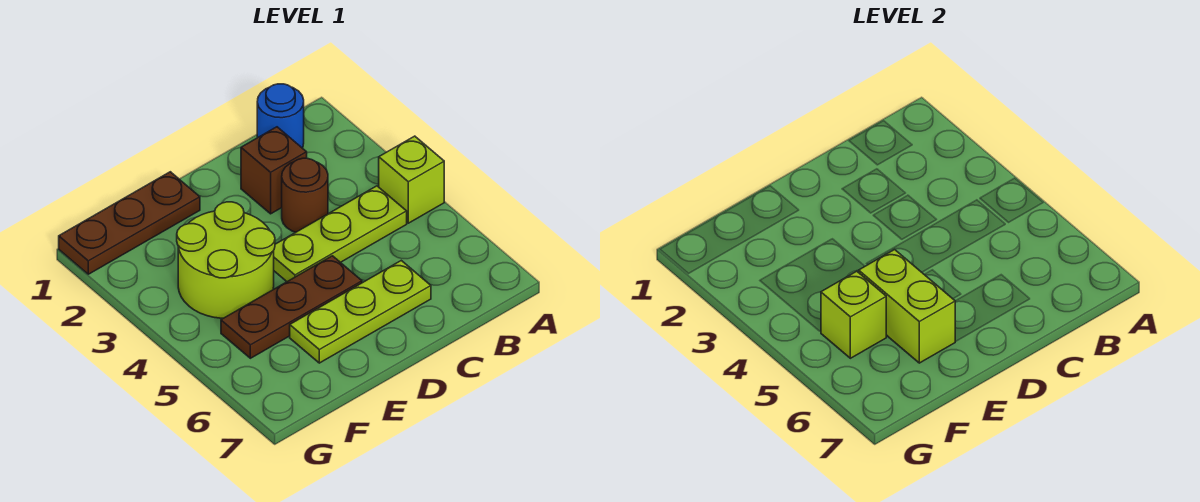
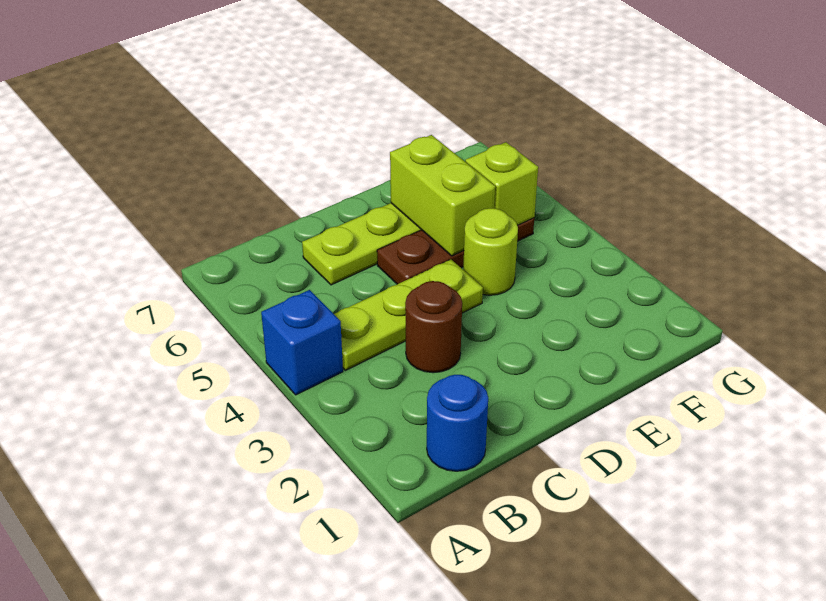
lime 1x1 brick [379,136,444,223] -> blue 1x1 brick [261,290,343,395]
brown 1x1 brick [241,127,307,214] -> none
brown 1x3 plate [59,172,200,274] -> none
lime 2x2 round brick [177,202,275,318] -> lime 1x1 round brick [463,208,518,295]

